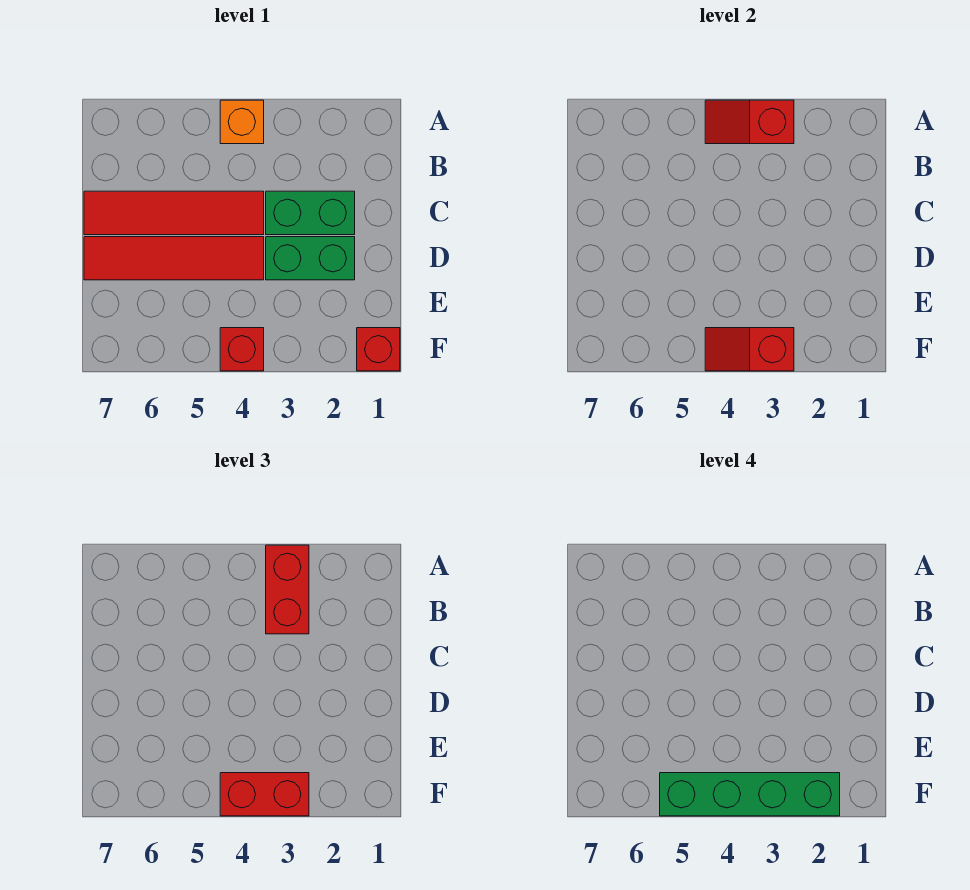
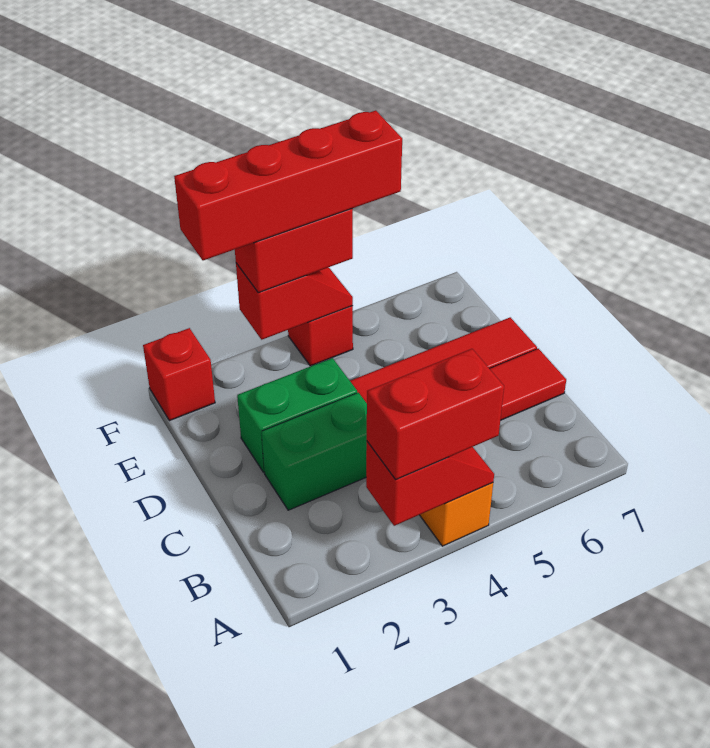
red 1x2 brick [266,545,309,634] -> red 1x2 brick turned to [367,349,504,480]
green 1x4 brick [660,773,840,816] -> red 1x4 brick [174,111,402,260]

